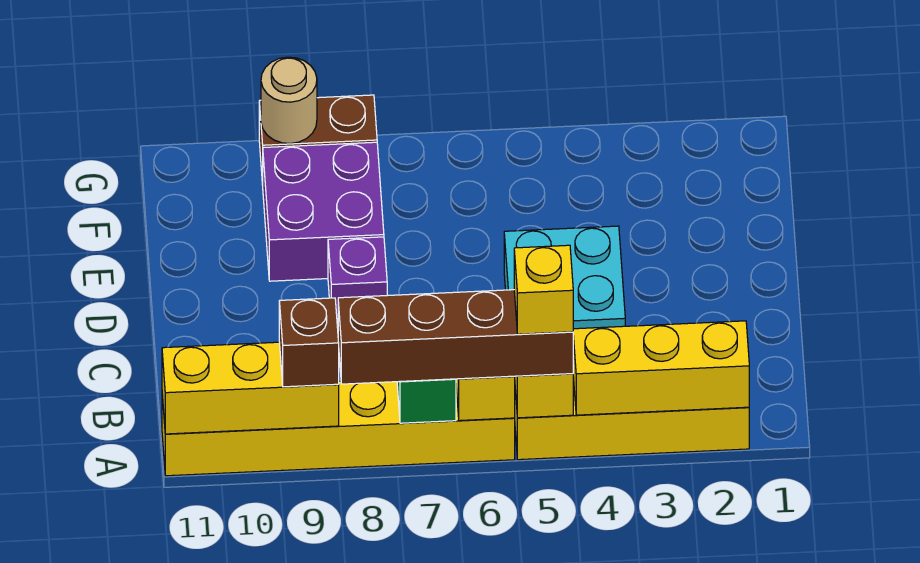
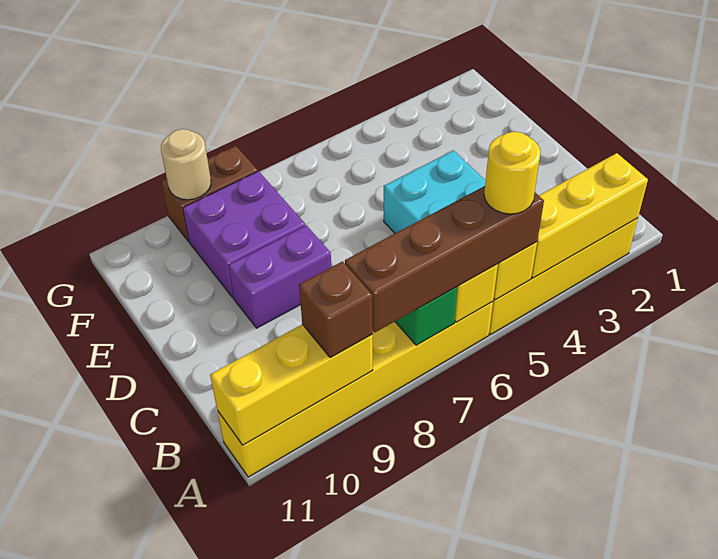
yellow 1x1 brick [514,245,573,334] -> yellow 1x1 round brick [484,132,541,214]
purple 1x1 brick [328,237,387,326] -> purple 1x2 brick [229,225,331,328]

